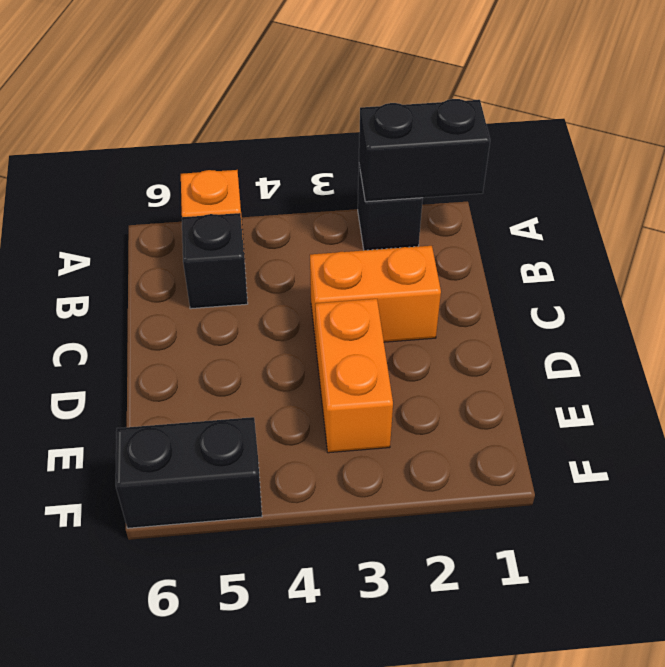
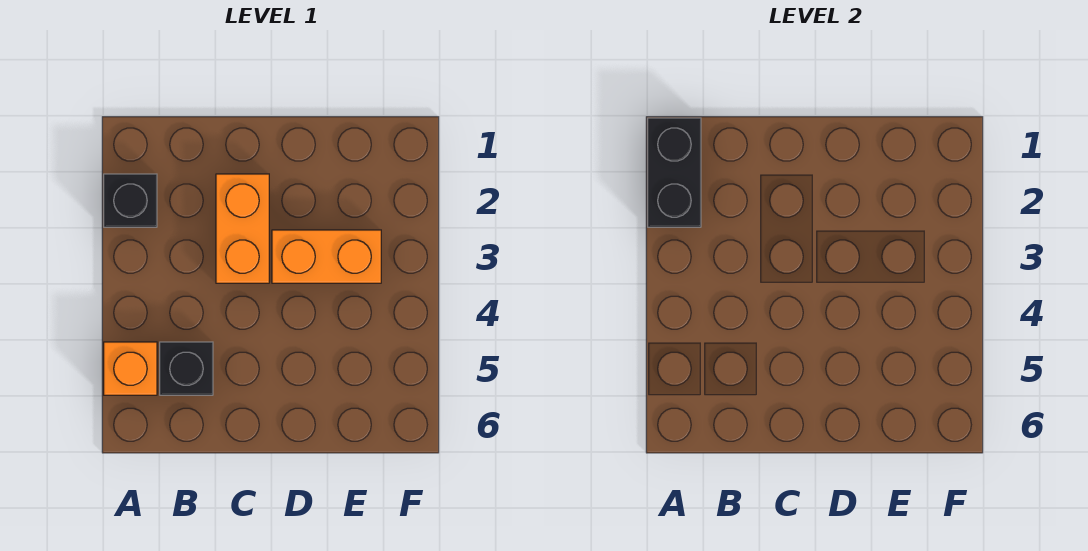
black 1x2 brick [116,417,262,528] -> none

